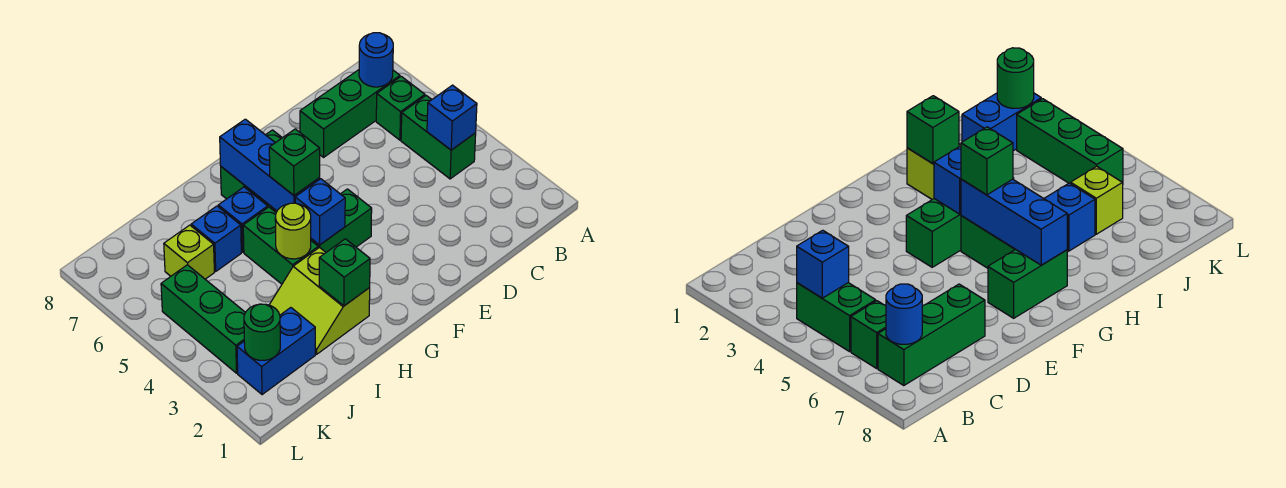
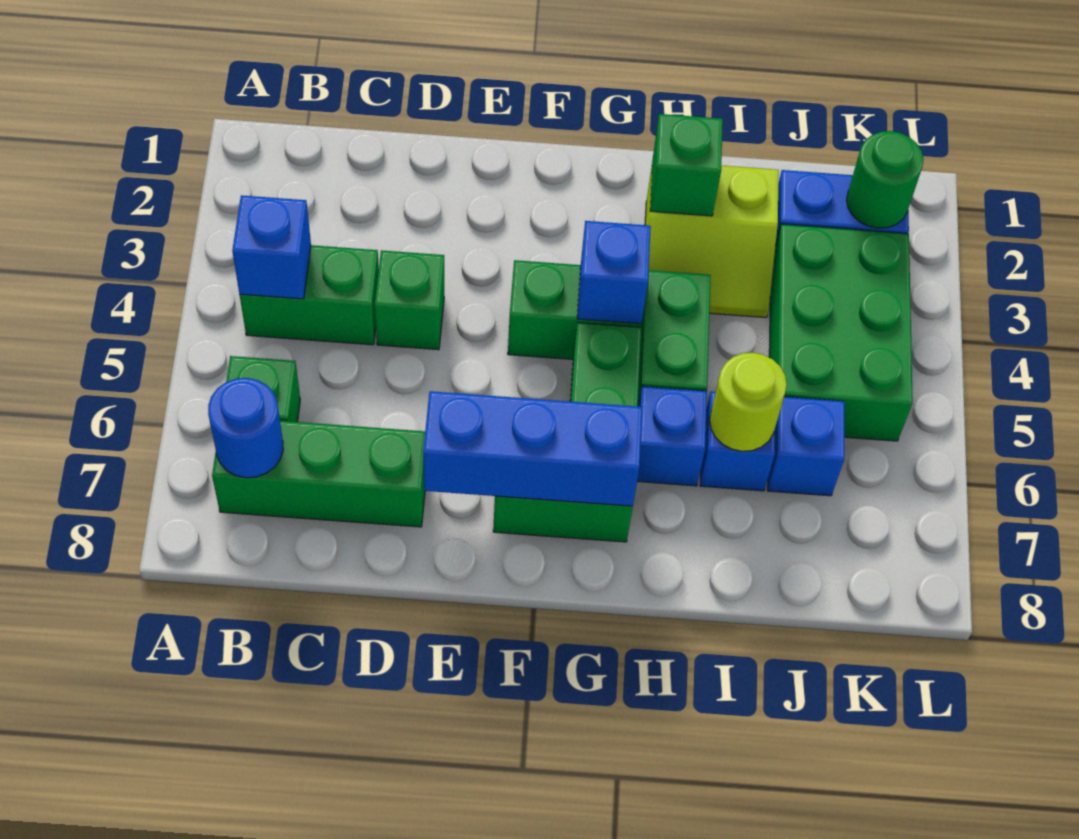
green 1x2 brick [401,96,476,179] -> green 1x2 brick turned to [240,245,379,345]
blue 1x3 brick [220,119,320,211] -> blue 1x3 brick turned to [423,391,642,506]
green 1x1 brick [269,129,320,195] -> green 1x1 brick moved to [375,250,444,350]
lime 2x2 slope [269,247,370,354] -> lime 2x2 slope turned to [645,166,779,318]
lime 1x1 round brick [275,203,311,259] -> lime 1x1 round brick moved to [710,353,787,451]
lime 1x1 brick [164,225,214,279] -> blue 1x1 brick [767,397,844,496]
green 1x3 brick [161,265,245,373] -> green 2x3 brick [769,224,913,441]

